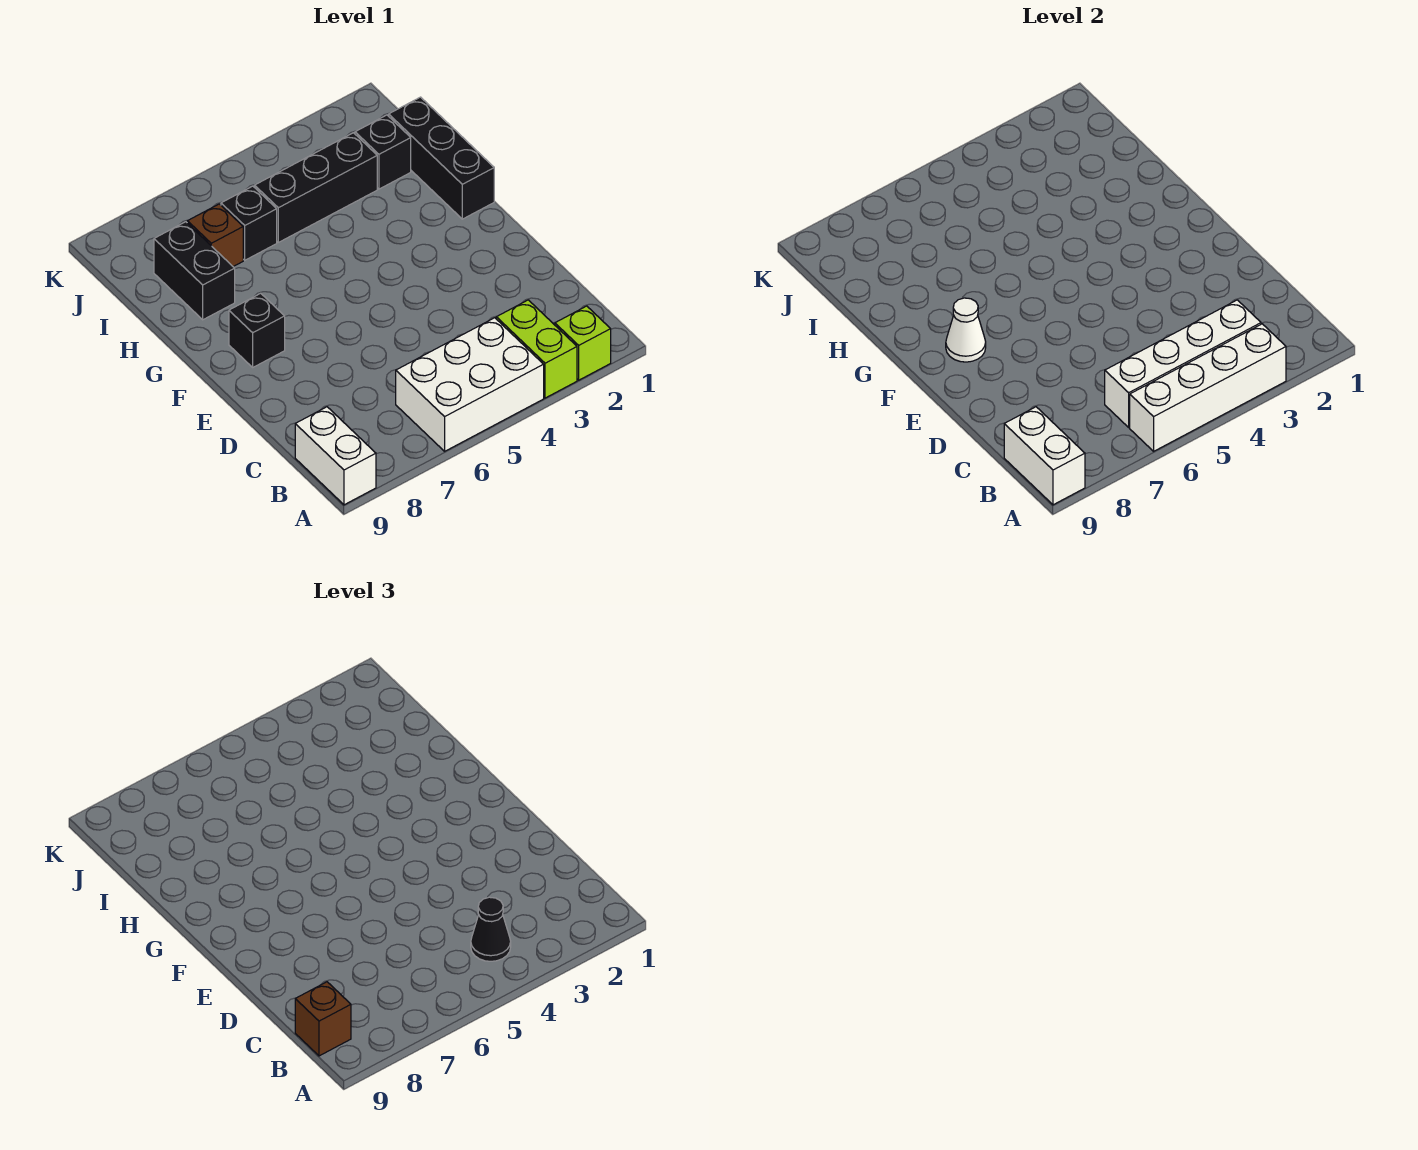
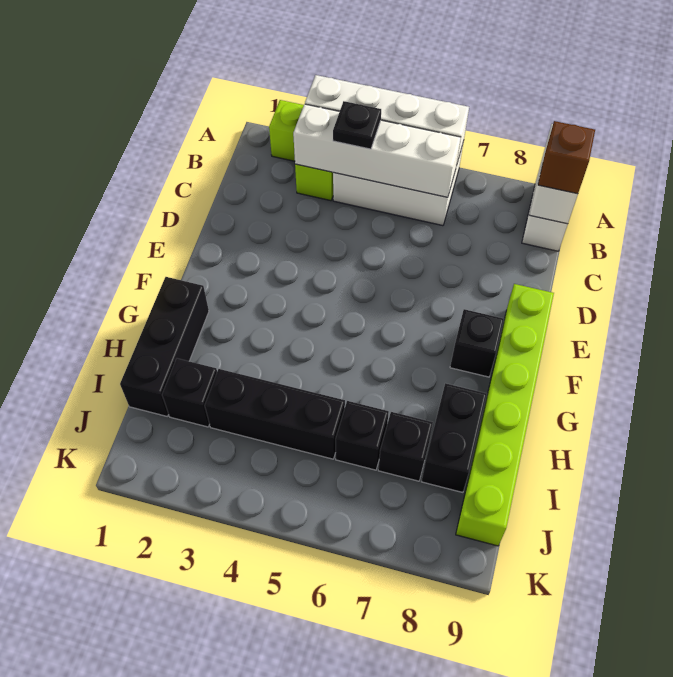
black 1x1 cone [471,897,511,961] -> black 1x1 plate [333,101,381,149]
none -> lime 1x6 brick [456,284,554,546]
white 1x1 cone [946,298,986,362] -> none
brown 1x1 brick [187,204,243,267] -> black 1x1 brick [378,412,433,481]

